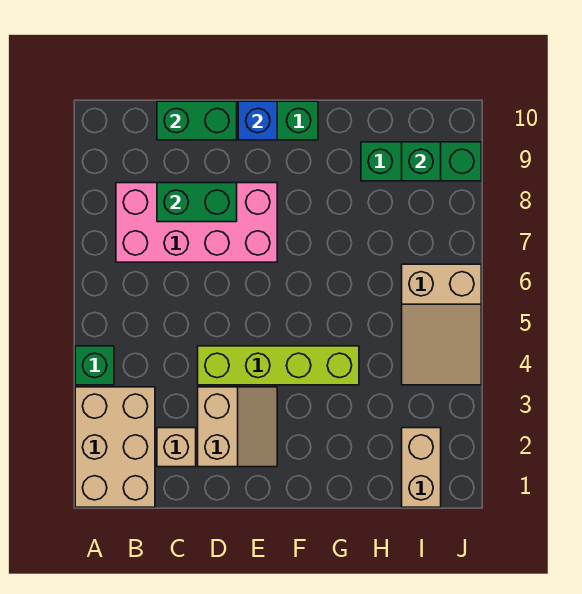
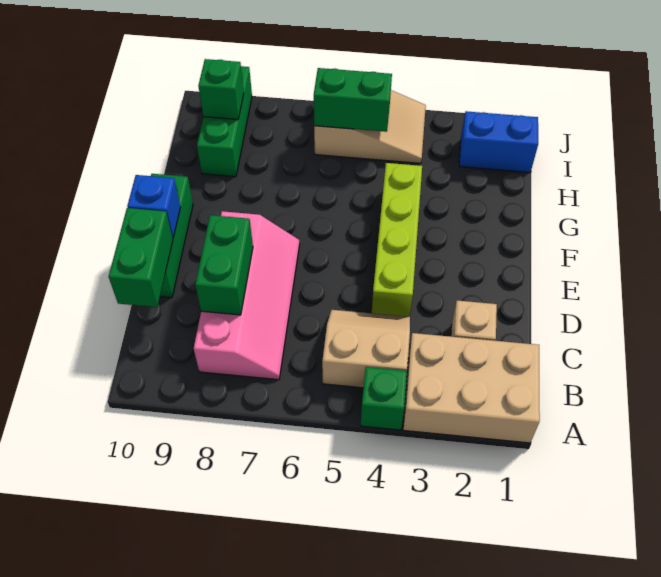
pink 2x4 brick [116,183,277,262] -> pink 2x4 slope [194,211,300,380]
tan 2x2 slope [198,387,277,467] -> tan 2x2 slope moved to [322,310,410,388]
tan 1x2 brick [402,428,441,507] -> blue 1x2 brick [459,111,538,173]
none -> green 1x2 brick [314,68,392,132]

